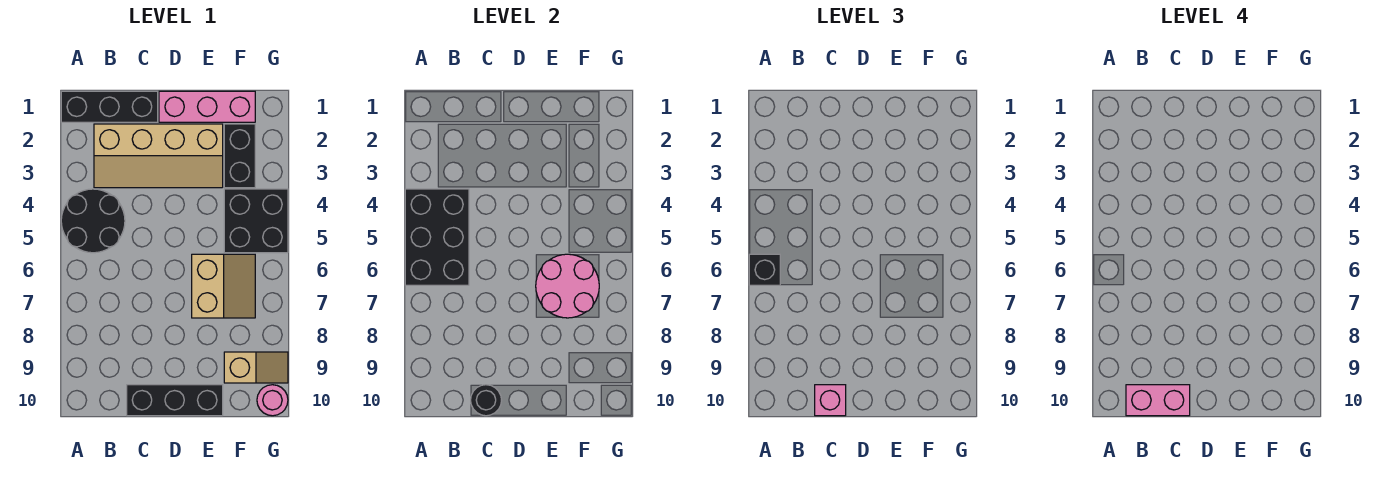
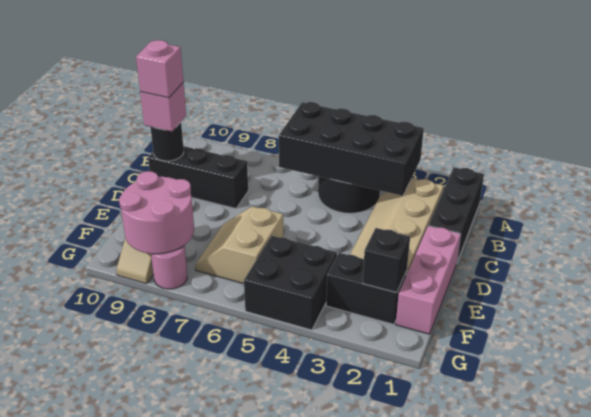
black 2x3 brick [405,189,469,285] -> black 2x4 brick [279,102,424,196]
black 1x1 brick [749,254,780,285] -> black 1x1 brick moved to [363,228,410,293]
pink 1x2 brick [1126,385,1190,416] -> pink 1x1 brick [136,40,183,98]
black 1x3 brick [127,385,223,416] -> black 1x3 brick turned to [148,146,248,209]
tan 2x2 slope [192,254,255,318] -> tan 2x2 slope turned to [195,206,283,284]
pink 2x2 round brick [536,254,599,318] -> pink 2x2 round brick moved to [119,171,194,254]
pink 1x1 round brick [257,385,288,416] -> pink 1x1 round brick moved to [151,246,187,289]

